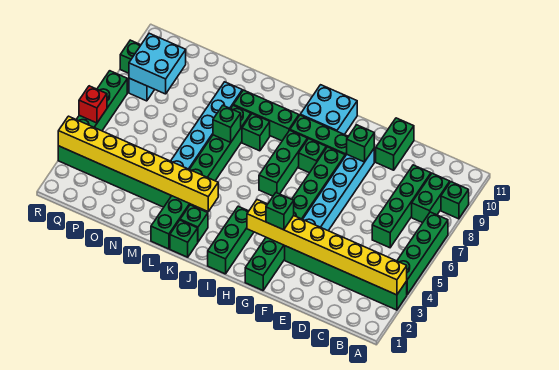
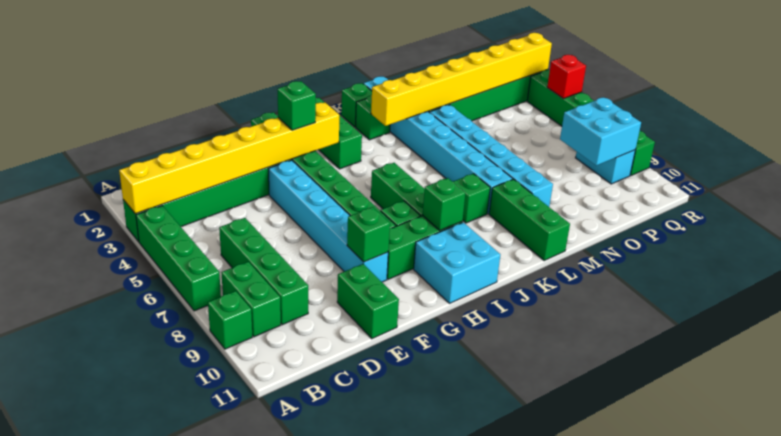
green 1x3 brick [234,90,299,141] -> green 1x3 brick turned to [489,179,570,261]
green 1x8 brick [151,105,251,249] -> cyan 1x8 brick [363,77,512,214]
green 1x1 brick [213,106,241,143] -> green 1x1 brick moved to [423,178,465,230]

